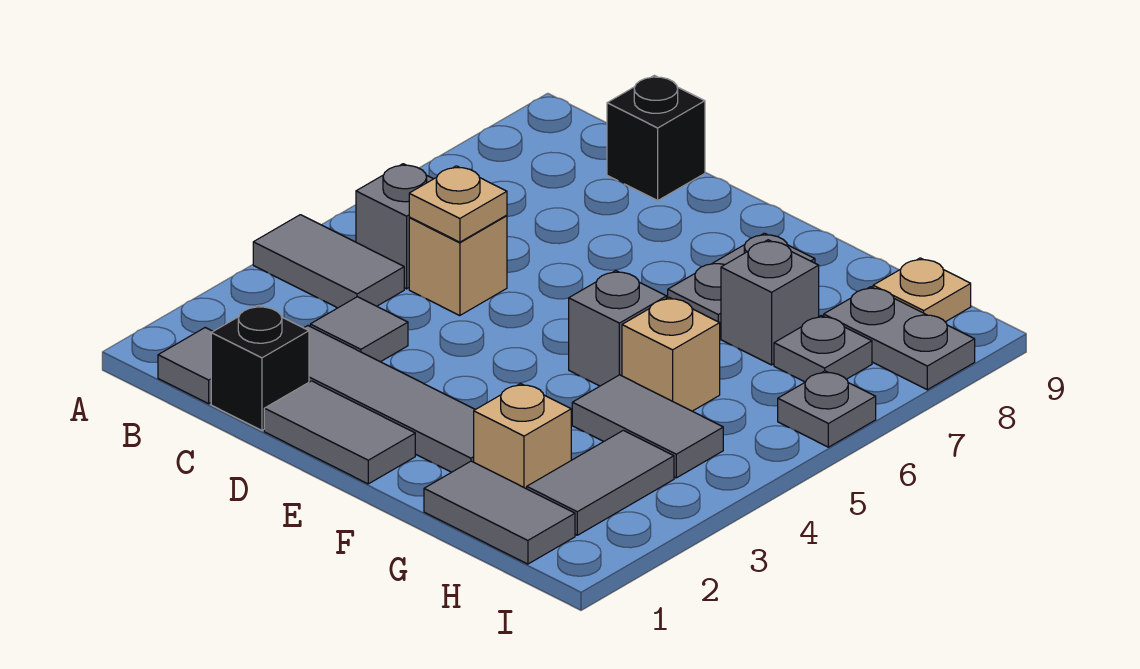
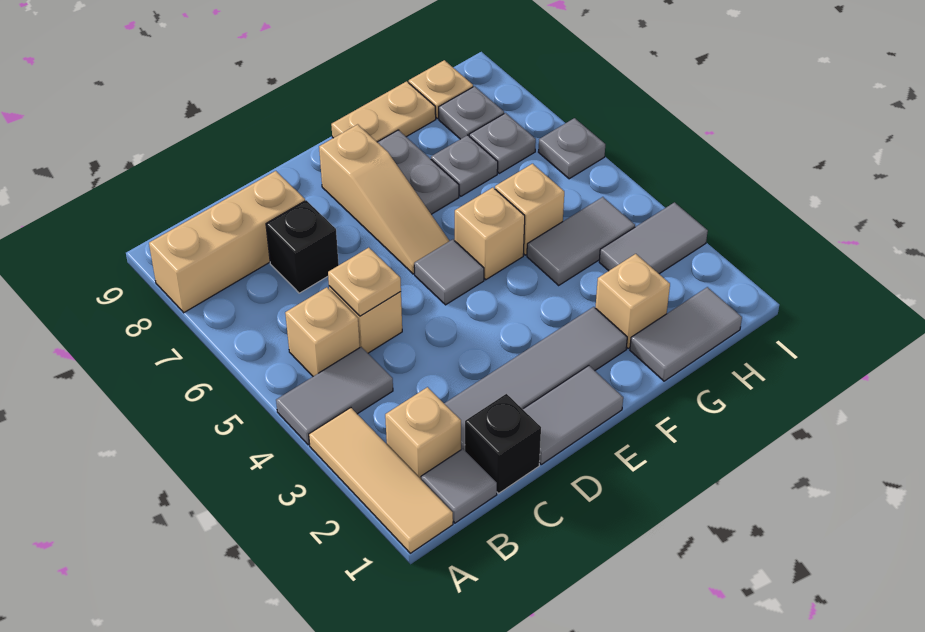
none -> tan 1x3 tile [309,408,453,553]
none -> tan 1x3 brick [149,171,305,313]
none -> tan 1x1 brick [385,387,461,479]
grey 1x1 brick [356,164,433,289] -> tan 1x1 brick [285,287,360,376]
grey 1x1 tile [310,297,408,362] -> grey 1x1 tile moved to [414,239,484,305]
black 1x1 brick [607,75,705,200] -> black 1x1 brick moved to [266,200,339,293]
none -> tan 1x3 slope [319,124,449,274]
grey 1x1 brick [569,271,667,386] -> tan 1x1 brick [455,188,525,280]
none -> tan 1x2 plate [331,81,436,142]
grey 1x1 brick [721,240,819,365] -> grey 1x1 plate [431,135,498,196]
grey 1x2 tile [527,430,674,535] -> grey 1x2 tile turned to [599,202,708,274]
grey 1x2 plate [824,287,975,390] -> grey 1x1 plate [439,86,504,139]

